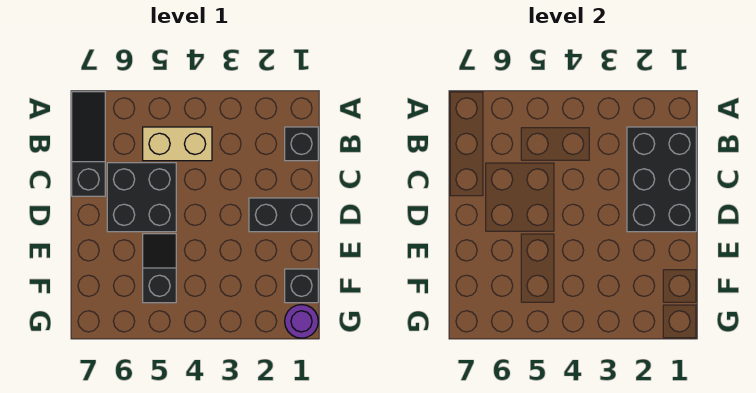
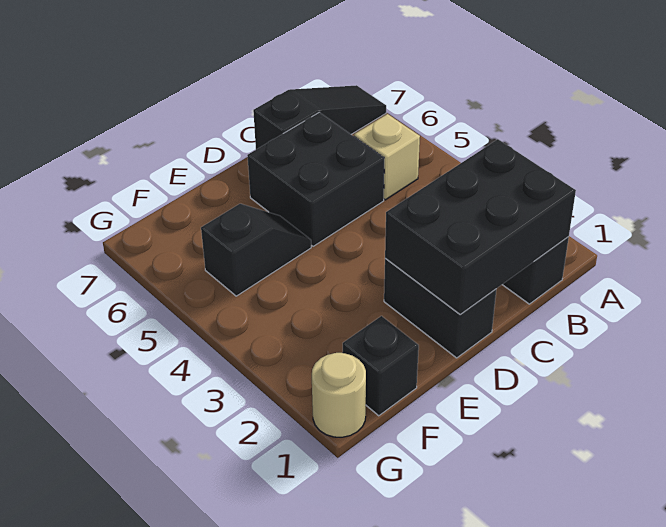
tan 1x2 brick [143,127,212,161] -> tan 1x1 brick [354,114,420,200]
purple 1x1 round brick [285,305,318,338] -> tan 1x1 round brick [312,353,366,437]

